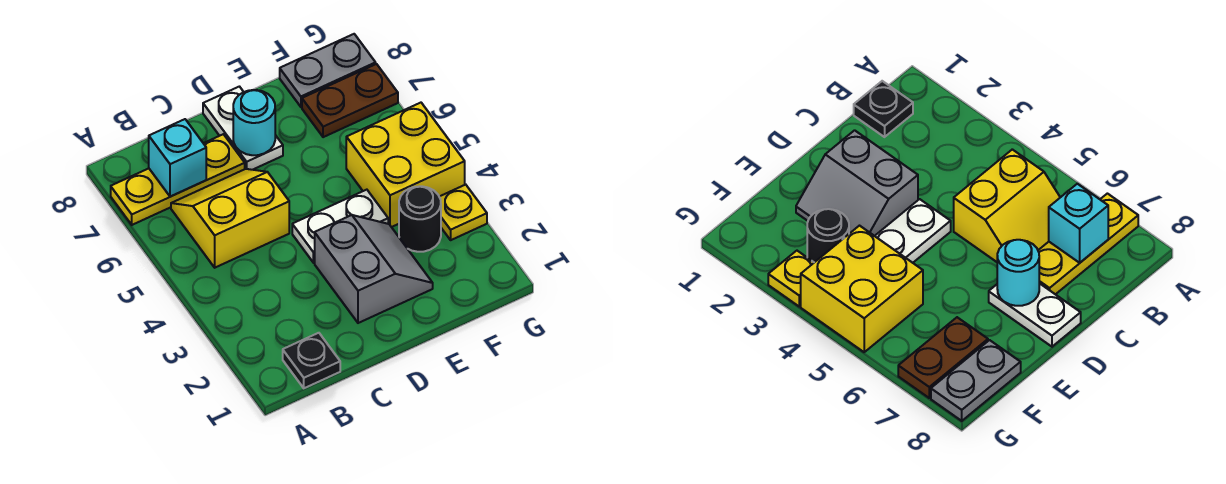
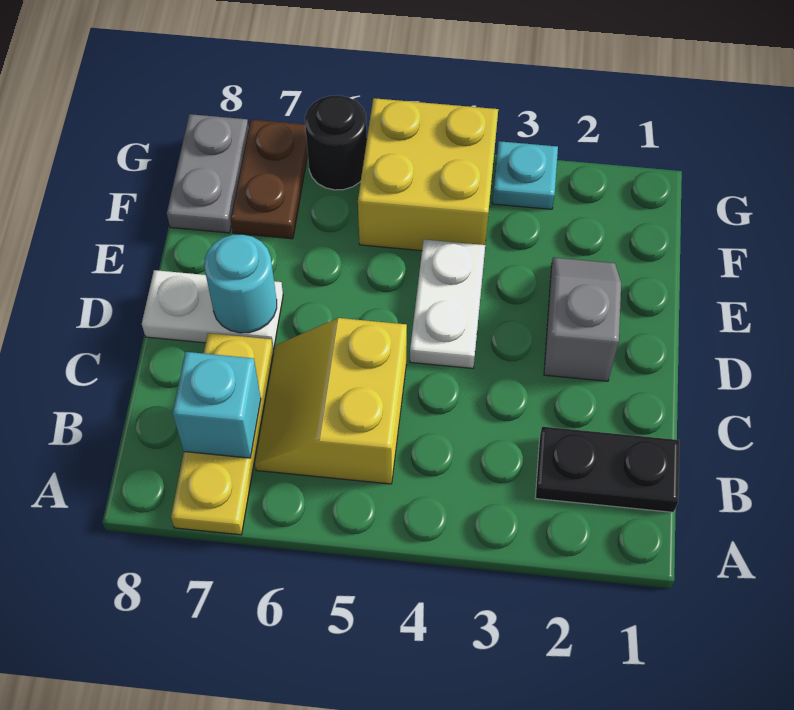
black 1x1 plate [283,333,340,388] -> black 1x2 plate [536,427,679,512]
grey 2x2 slope [315,215,433,323] -> grey 1x2 slope [544,257,621,381]
black 1x1 round brick [399,186,441,252] -> black 1x1 round brick moved to [305,95,367,190]
yellow 1x1 plate [440,185,487,240] -> cyan 1x1 plate [492,141,558,209]

